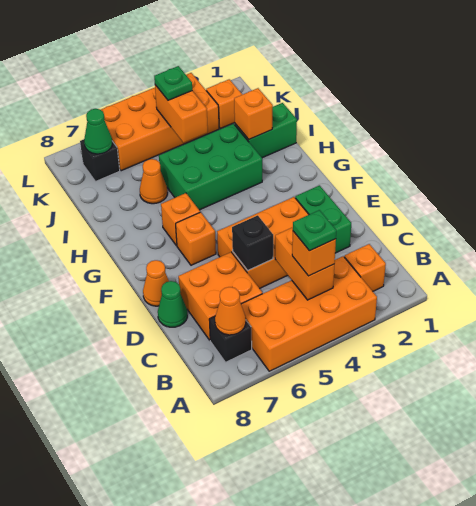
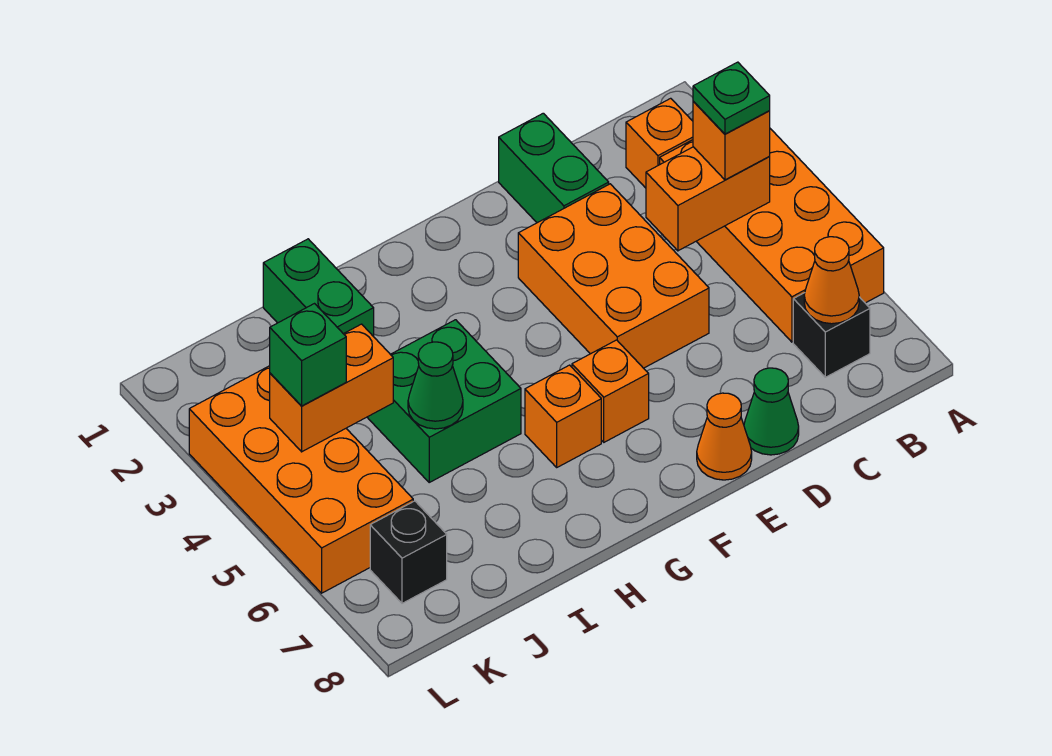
orange 2x2 brick [178,252,262,340] -> none
green 1x2 brick [295,185,351,253] -> green 1x2 brick turned to [499,113,609,223]
black 1x1 brick [232,215,273,270] -> none
green 2x3 brick [159,124,262,210] -> green 2x2 brick [367,320,521,482]
orange 1x1 brick [234,88,273,139] -> none
orange 1x1 cone [140,159,167,204] -> none
orange 1x1 brick [206,79,242,129] -> none
green 1x1 plate [154,66,192,100] -> green 1x1 brick [270,304,346,406]
green 1x1 cone [84,109,112,154] -> green 1x1 cone moved to [408,342,463,429]

